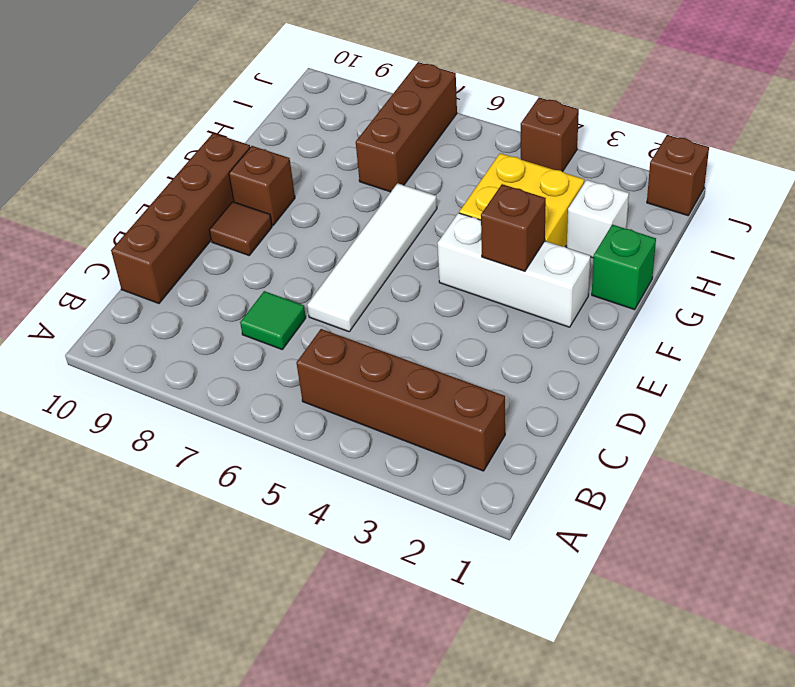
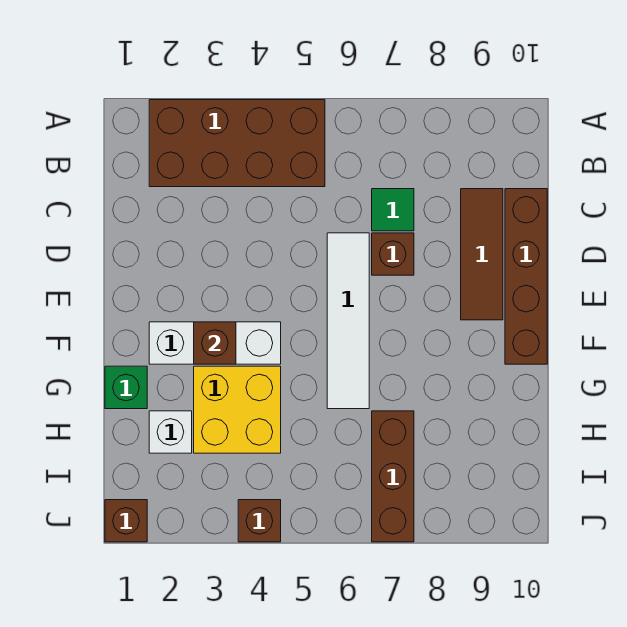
brown 1x4 brick [297,329,505,471] -> brown 2x4 brick [149,100,325,187]
brown 1x1 tile [209,202,272,255] -> brown 1x3 tile [461,189,503,320]
brown 1x1 brick [229,146,295,225] -> brown 1x1 brick moved to [372,233,414,275]

